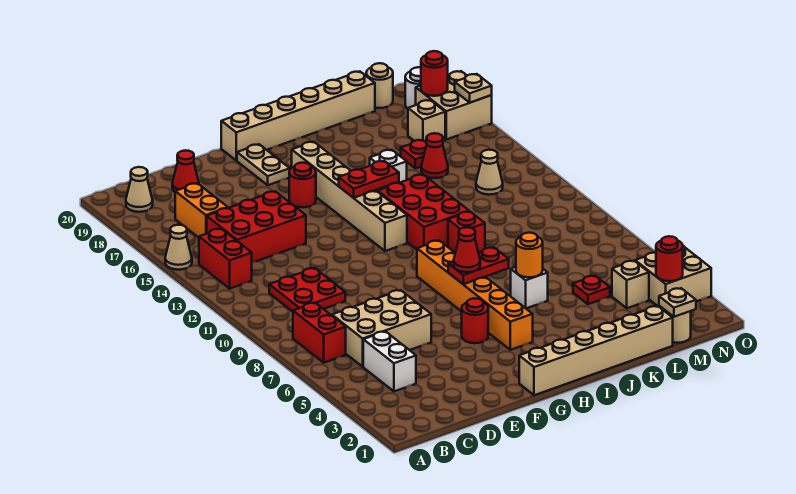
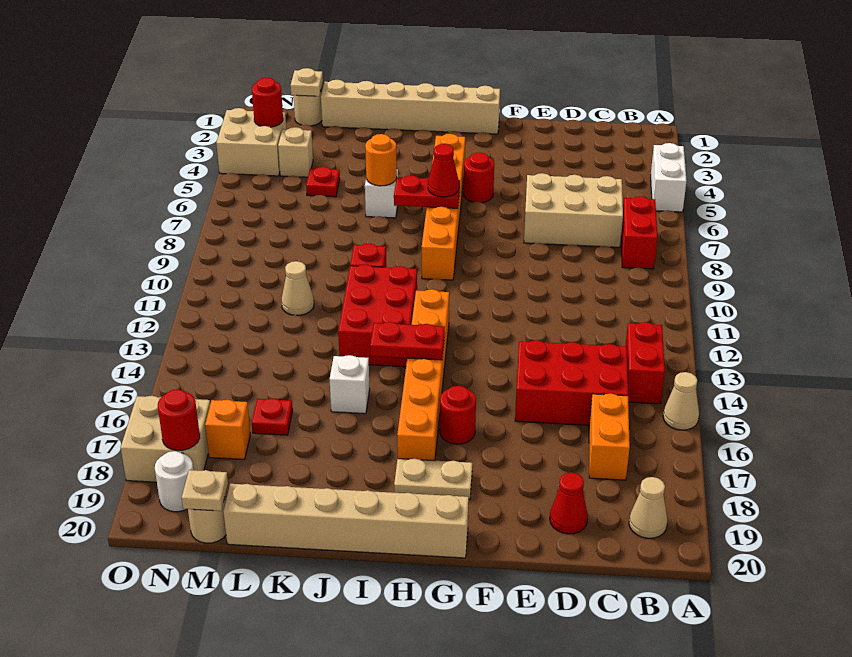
white 1x2 brick [363,331,416,391] -> white 1x2 brick moved to [651,143,687,212]
red 2x2 plate [269,268,345,312] -> none
tan 1x2 plate [237,144,290,185] -> tan 1x2 plate turned to [394,459,472,500]
tan 1x6 brick [292,142,407,251] -> orange 1x6 brick [397,289,449,461]
red 1x1 cone [421,133,448,178] -> none
tan 1x1 cone [476,150,503,195] -> tan 1x1 cone moved to [282,261,314,315]
tan 1x1 brick [408,100,445,142] -> orange 1x1 brick [205,400,250,459]
tan 1x1 plate [455,74,492,103] -> tan 1x1 plate moved to [182,470,228,511]

